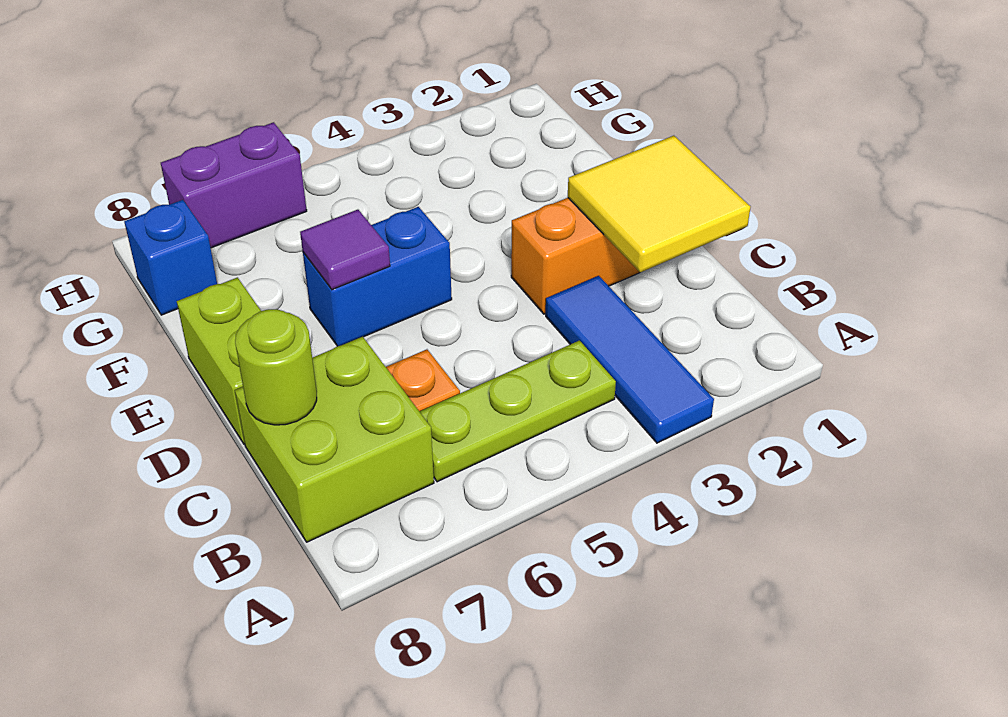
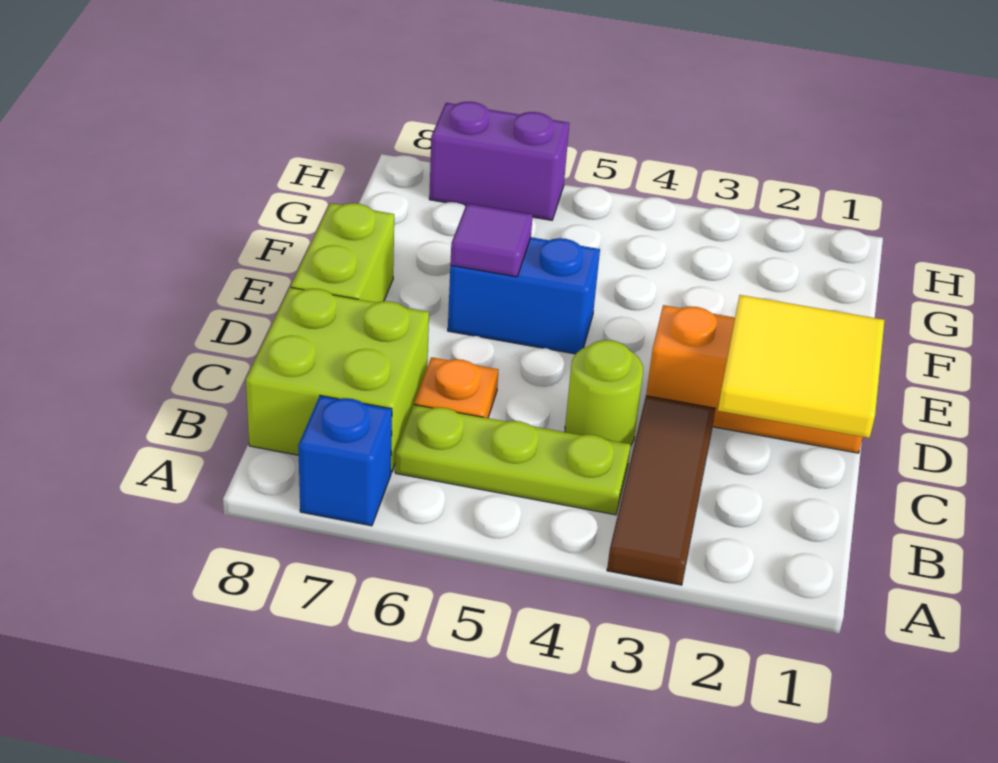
blue 1x3 tile [546,276,714,443] -> brown 1x3 tile [607,396,715,585]
lime 1x1 round brick [235,309,317,425] -> lime 1x1 round brick moved to [565,340,643,445]
blue 1x1 brick [124,200,217,315] -> blue 1x1 brick moved to [298,396,392,526]

